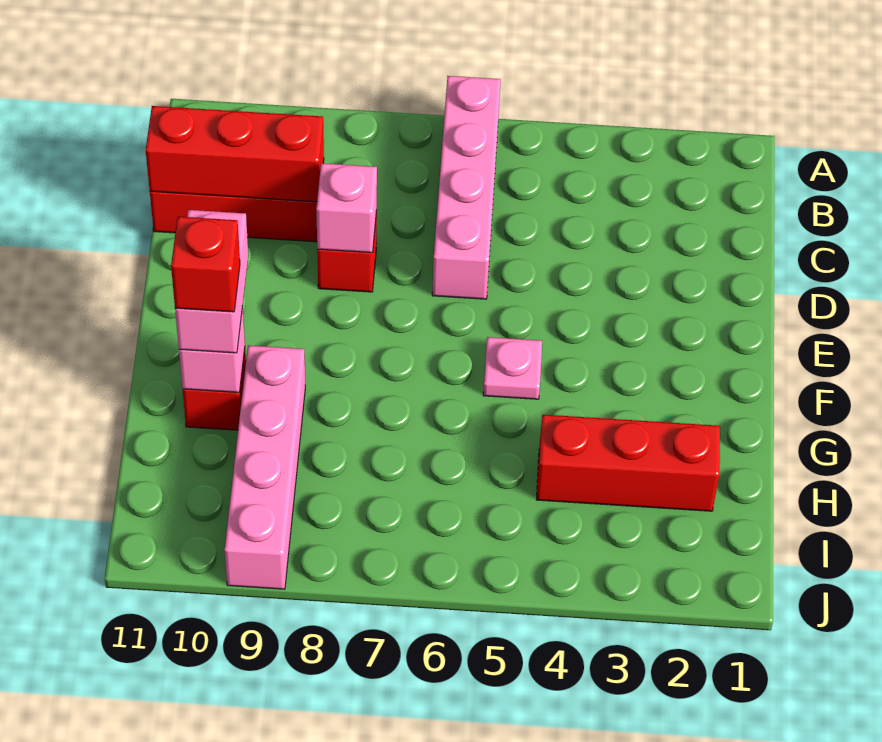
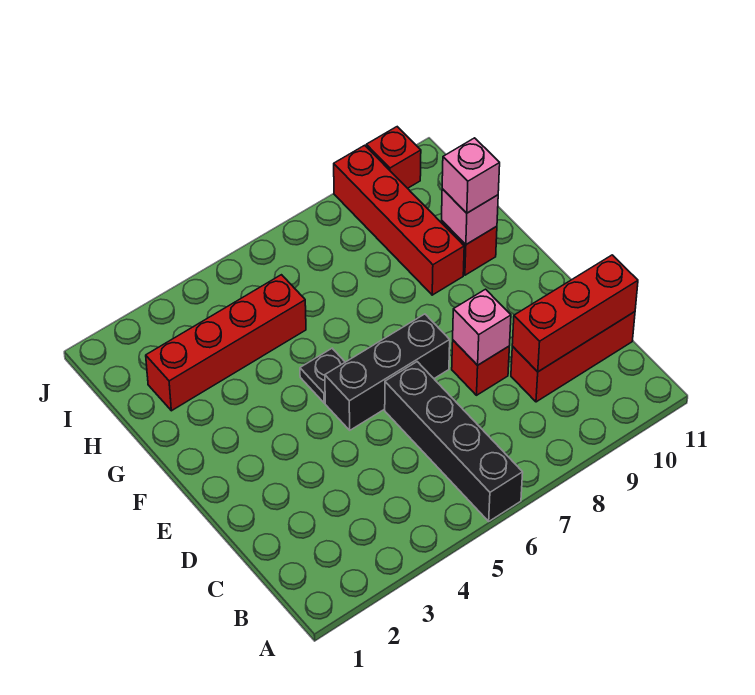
pink 1x4 brick [432,76,501,299] -> black 1x4 brick [385,362,523,521]
none -> black 1x3 brick [325,314,450,430]
pink 1x1 plate [483,337,542,399] -> black 1x1 plate [300,348,345,403]
pink 1x2 brick [175,210,248,353] -> pink 1x1 brick [442,138,500,213]
pink 1x4 brick [224,345,305,589] -> red 1x4 brick [334,145,464,295]
red 1x1 brick [171,217,240,312] -> red 1x1 brick moved to [366,127,421,188]
red 1x3 brick [536,415,720,511] -> red 1x4 brick [146,275,306,411]

